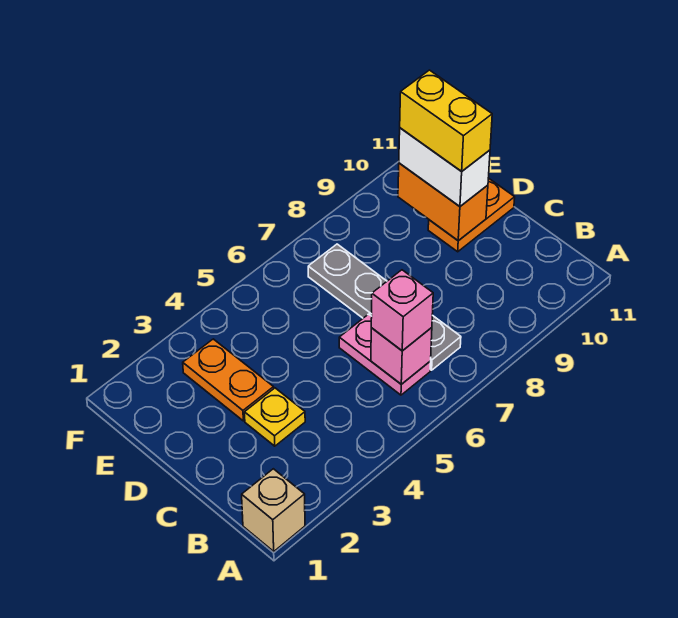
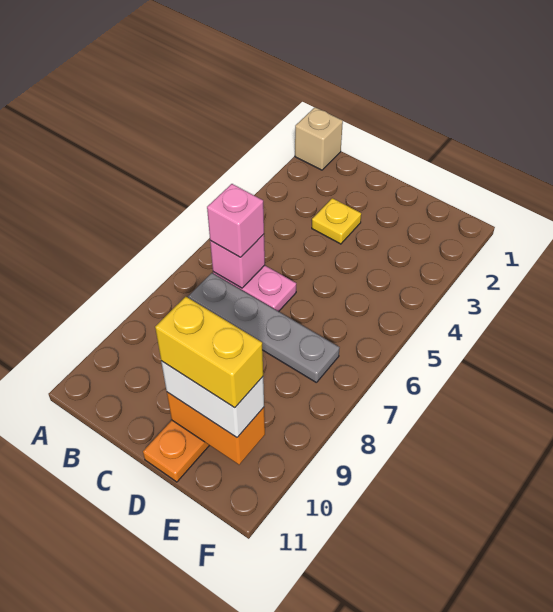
orange 1x2 plate [183,339,274,421] -> none

